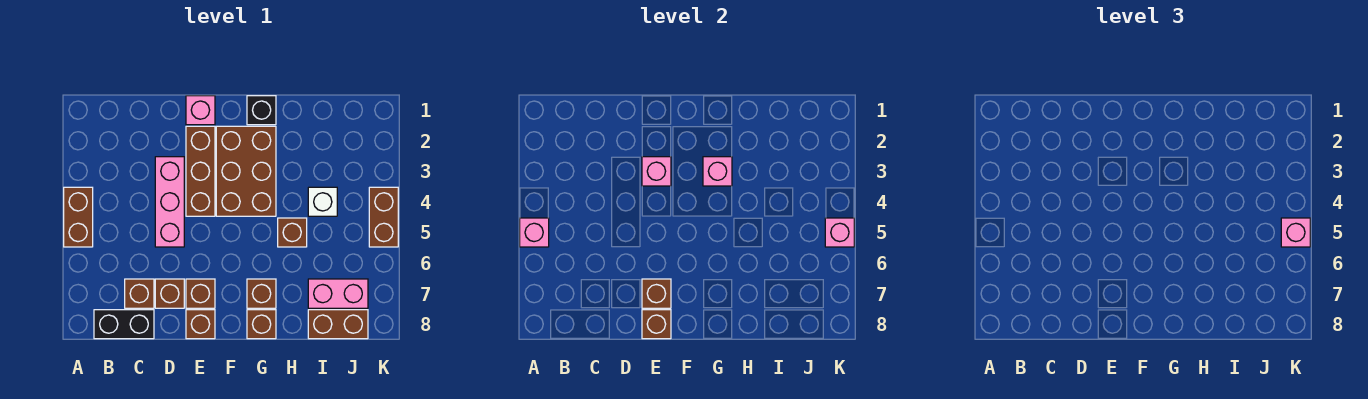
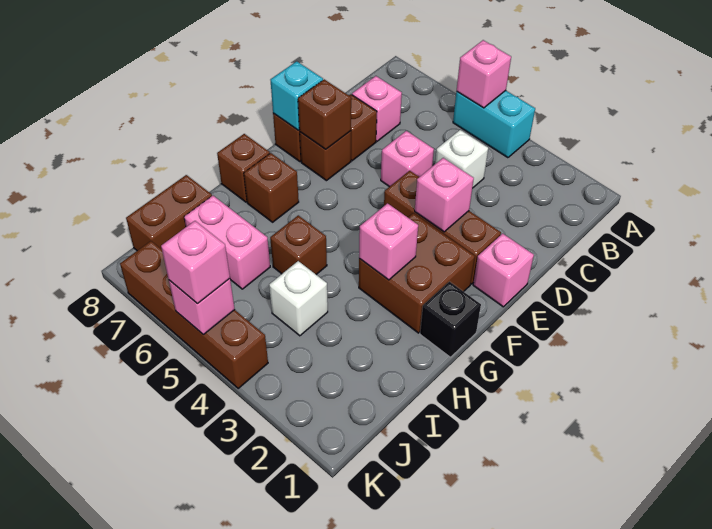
brown 1x2 brick [64,187,93,247] -> cyan 1x2 brick [453,91,535,158]
black 1x2 brick [94,310,154,339] -> none
none -> white 1x1 brick [435,130,488,188]
brown 1x1 brick [125,279,154,308] -> pink 1x1 brick [352,76,402,141]
pink 1x3 brick [155,157,184,247] -> pink 1x1 brick [381,131,434,187]
brown 1x1 brick [642,310,671,339] -> cyan 1x1 brick [271,61,323,130]
brown 2x3 brick [216,126,276,216] -> brown 2x2 brick [359,213,475,333]
pink 1x2 brick [308,279,368,308] -> pink 1x2 brick turned to [184,196,270,289]
brown 1x2 brick [369,187,398,247] -> brown 1x4 brick [120,241,268,388]

